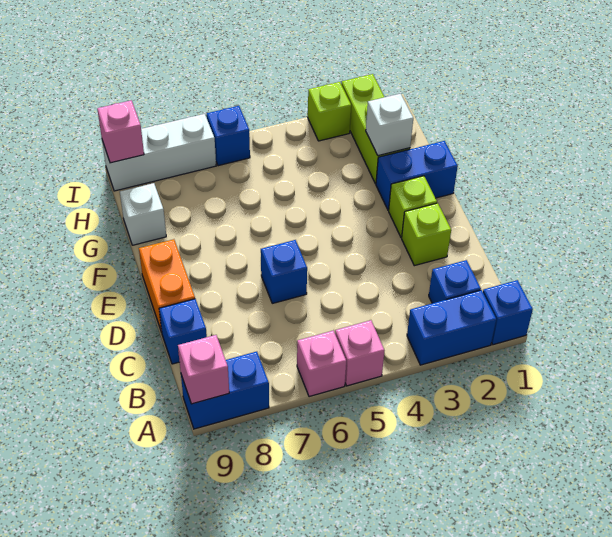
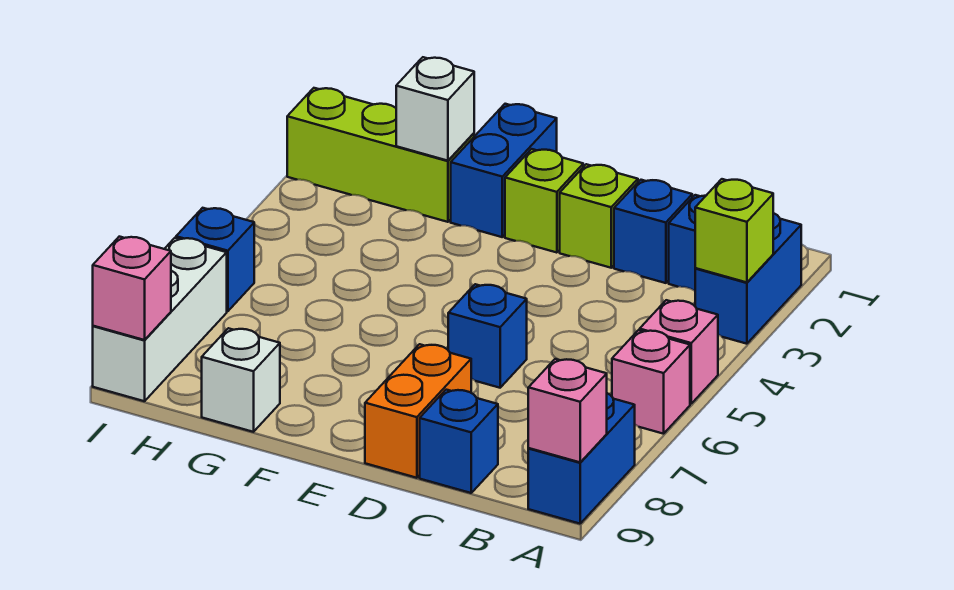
blue 1x1 brick [483,280,533,345] -> blue 1x1 brick moved to [614,180,692,283]
orange 1x2 brick [139,239,195,332] -> orange 1x2 brick turned to [365,344,471,478]
lime 1x1 brick [308,82,351,141] -> lime 1x1 brick moved to [695,179,773,282]

